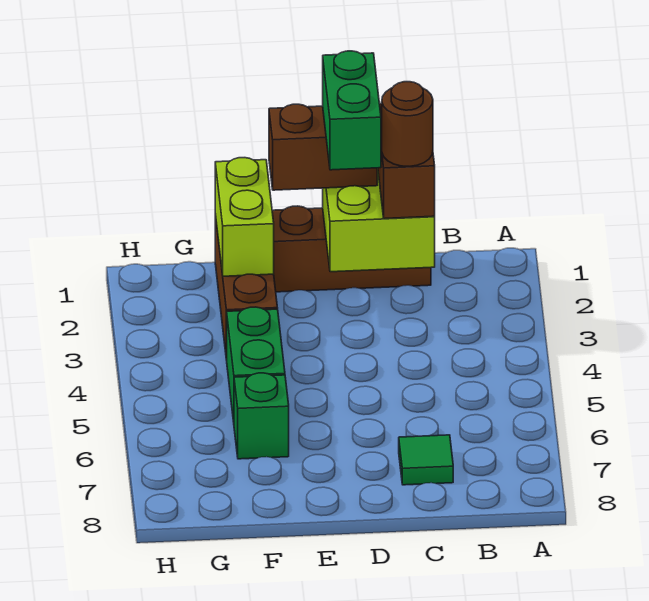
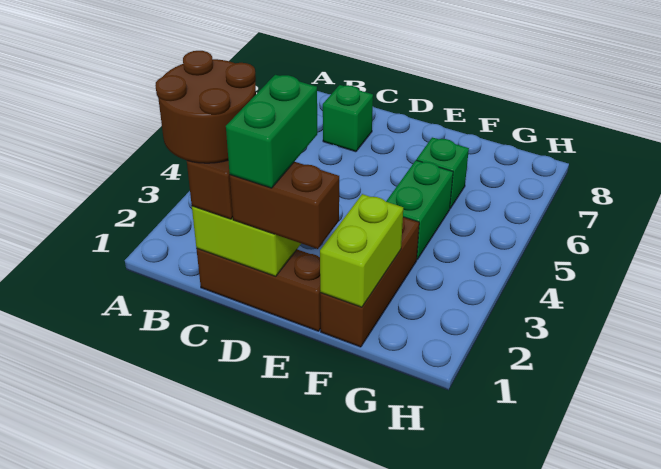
brown 1x1 round brick [382,82,433,166] -> brown 2x2 round brick [155,51,256,163]
green 1x1 tile [399,435,453,485] -> green 1x1 brick [323,85,373,152]

